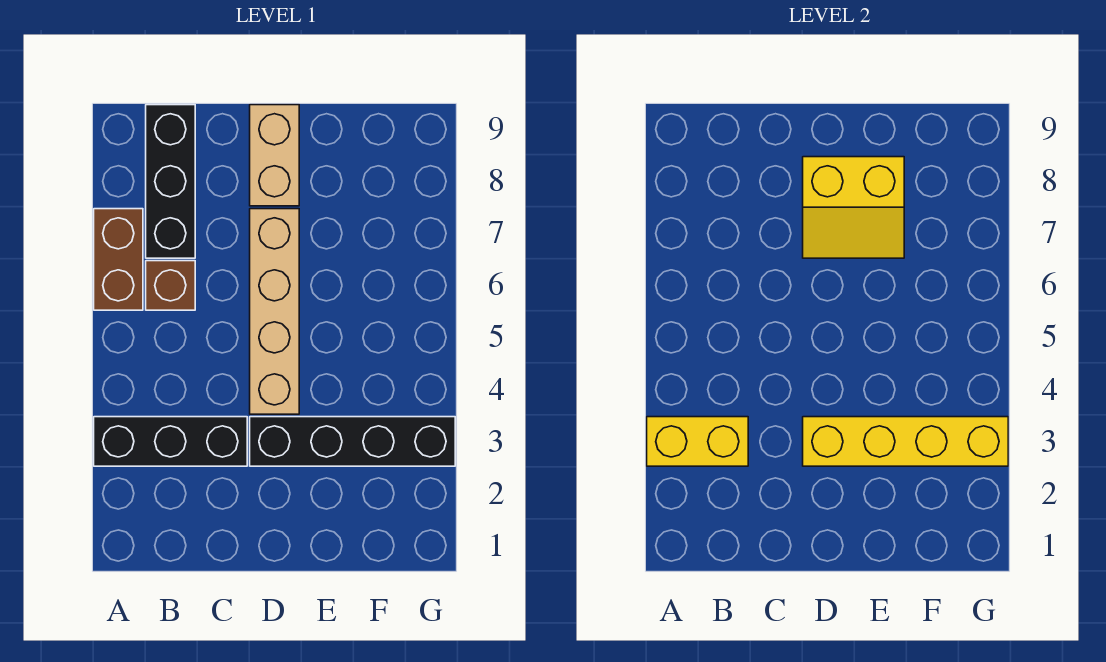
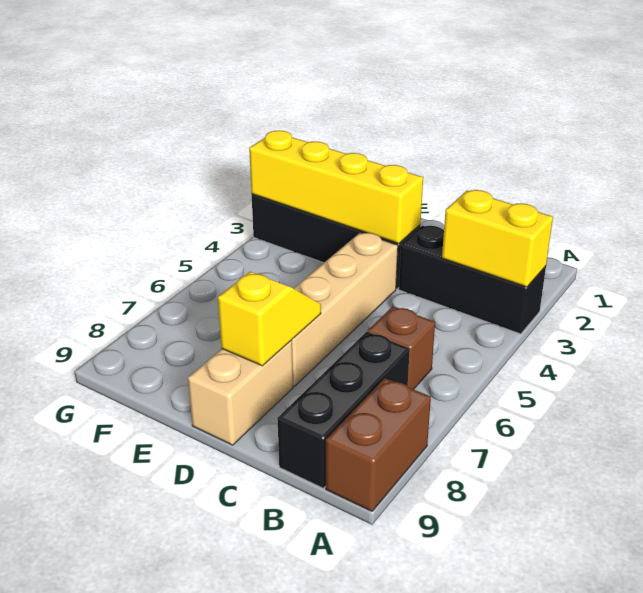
brown 1x2 brick [94,209,143,310] -> brown 1x2 brick moved to [326,378,431,511]
yellow 2x2 slope [803,157,904,258] -> yellow 1x2 slope [218,272,321,366]

